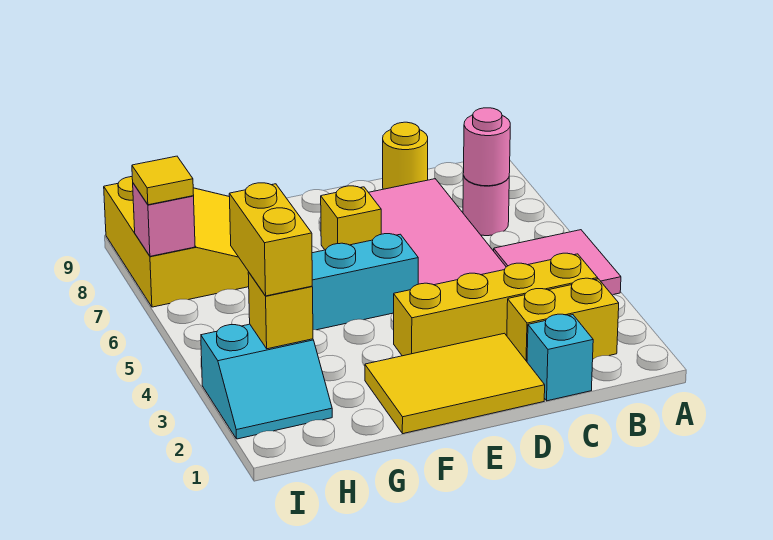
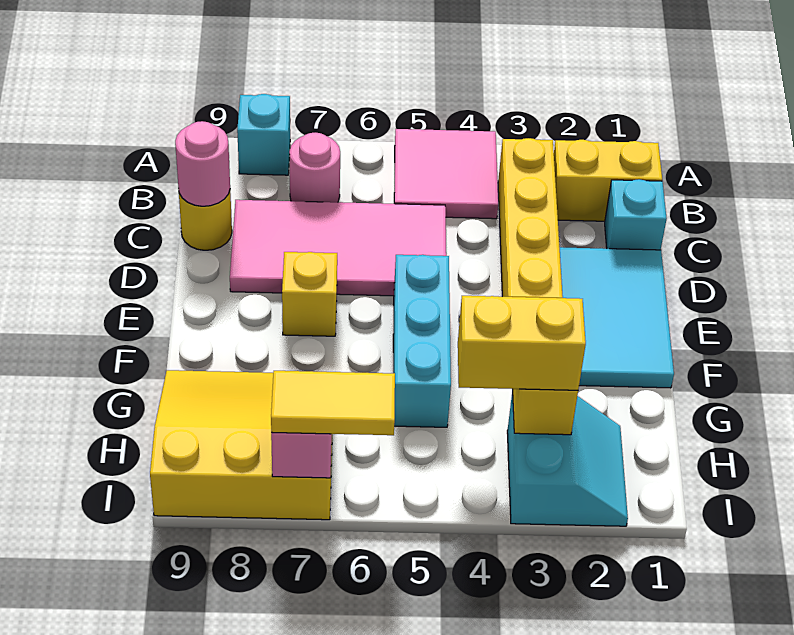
none -> cyan 1x1 brick [237,94,290,175]
yellow 1x2 brick [507,278,619,361] -> yellow 1x2 brick turned to [554,140,662,221]
pink 1x1 round brick [463,108,510,186] -> pink 1x1 round brick moved to [175,121,230,206]
yellow 2x3 tile [365,333,545,434] -> cyan 2x3 tile [560,247,674,388]
yellow 1x1 tile [132,156,194,205] -> yellow 1x2 tile [271,371,395,435]

